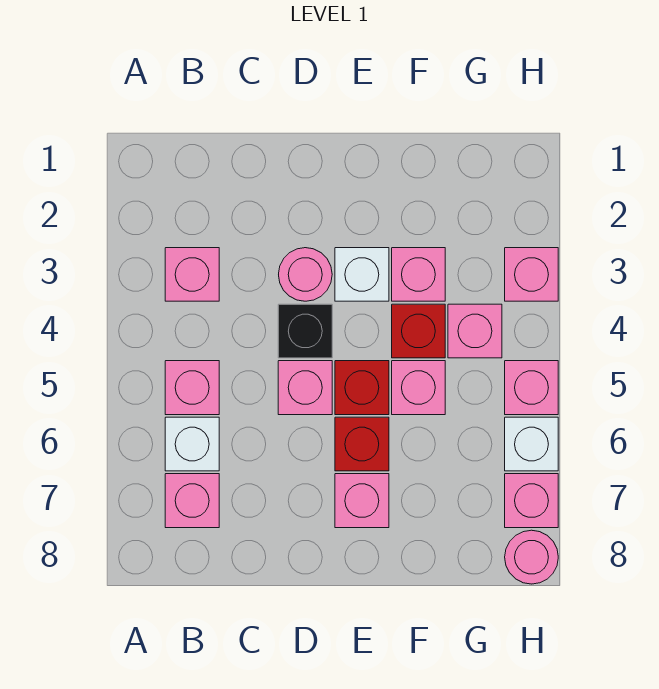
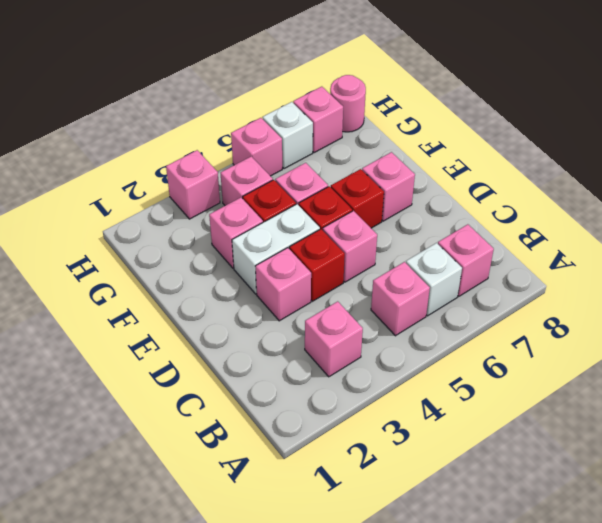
pink 1x1 round brick [279,248,332,301] -> pink 1x1 brick [256,248,311,321]
black 1x1 brick [278,304,332,358] -> red 1x1 brick [289,229,345,301]
white 1x1 brick [335,248,389,301] -> white 1x2 brick [232,204,320,294]

